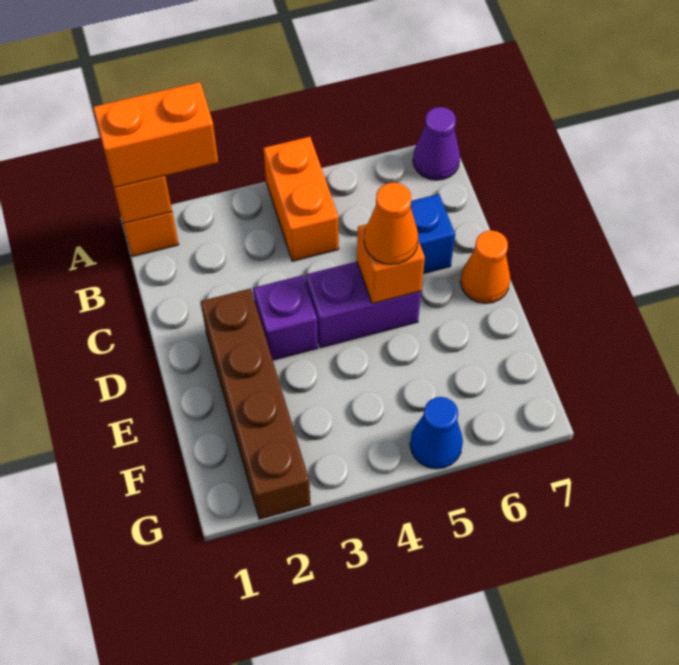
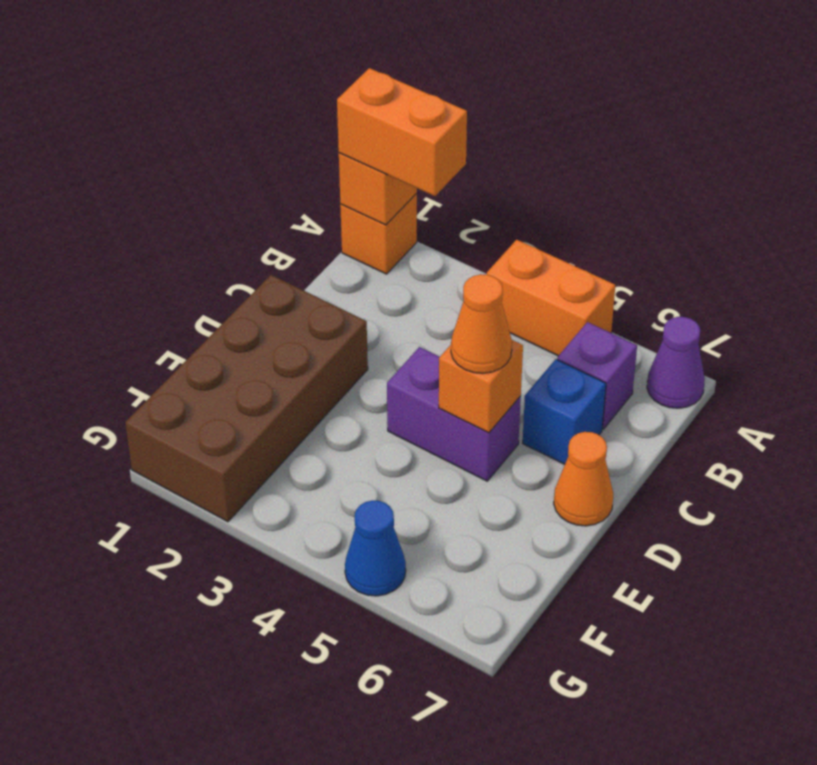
orange 1x2 brick [264,137,339,261] -> orange 1x2 brick turned to [487,240,615,356]
brown 1x4 brick [200,289,311,519] -> brown 2x4 brick [125,275,368,522]
purple 1x1 brick [253,275,318,360] -> purple 1x1 brick moved to [557,322,637,429]

